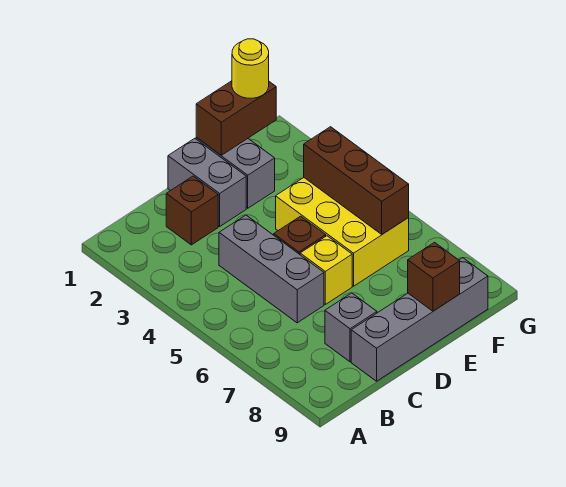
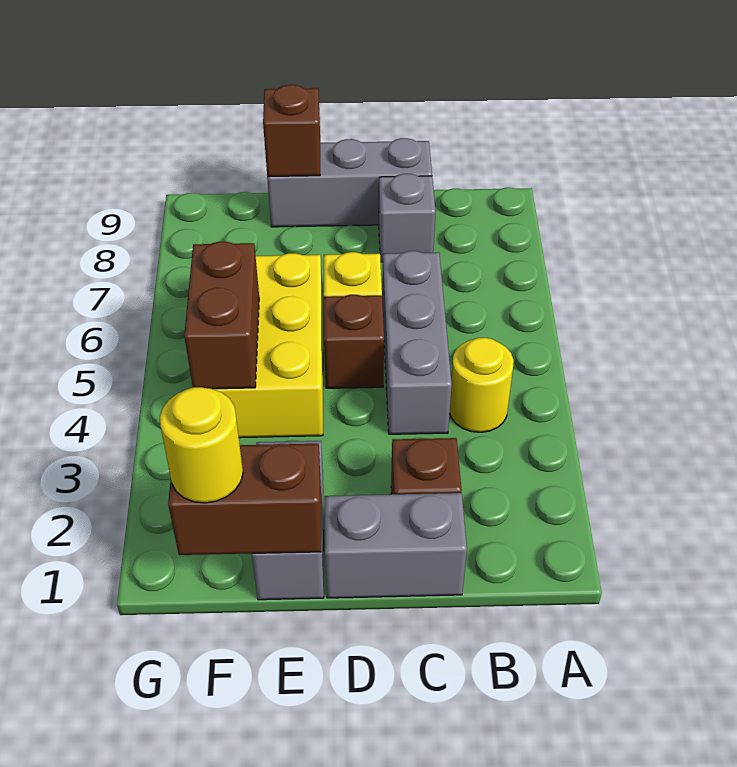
none -> yellow 1x1 round brick [450,338,514,432]
grey 1x4 brick [351,258,488,381] -> grey 1x3 brick [267,138,432,227]
grey 1x2 brick [168,138,246,226] -> grey 1x2 brick turned to [325,493,467,598]
brown 1x3 brick [304,127,409,234] -> brown 1x2 brick [184,242,259,389]

